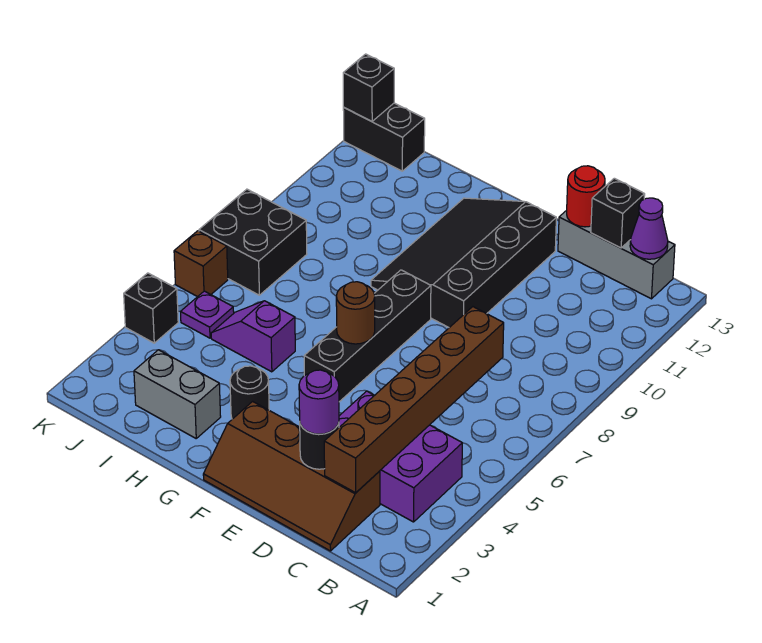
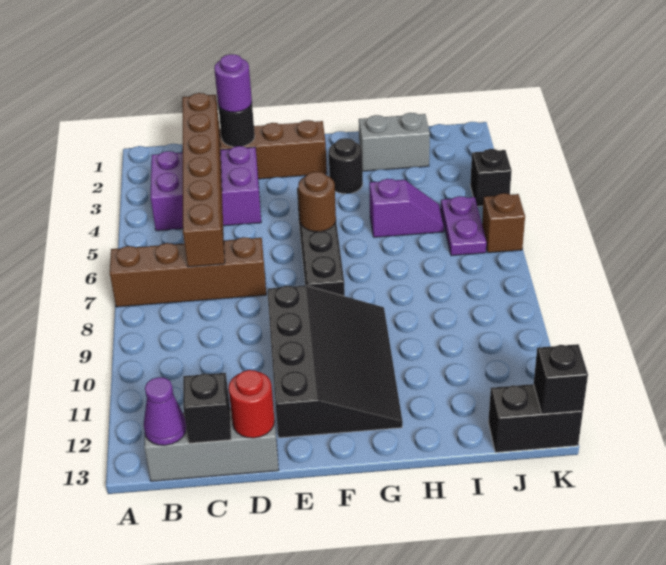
none -> brown 1x4 brick [110,237,266,307]
purple 1x1 plate [180,291,234,338] -> purple 1x2 plate [441,196,486,256]
black 2x2 brick [199,189,307,295] -> none

